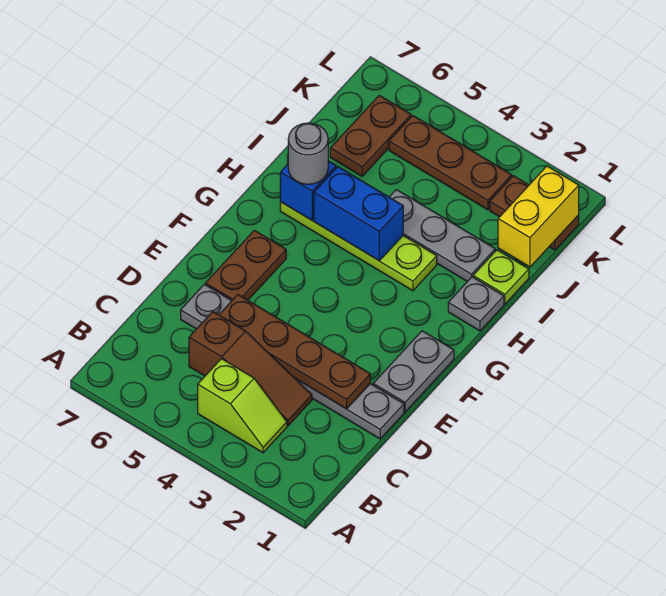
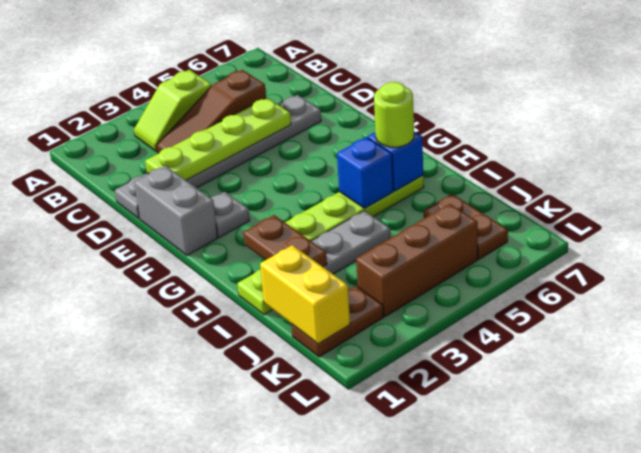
brown 1x4 plate [219,295,370,409] -> lime 1x4 plate [145,98,291,180]
grey 1x2 plate [373,331,454,412] -> grey 1x2 brick [134,166,218,255]
brown 1x2 plate [205,230,286,300] -> brown 1x2 plate moved to [243,215,327,267]
grey 1x1 plate [448,277,504,331] -> grey 1x1 plate moved to [211,192,250,237]
blue 1x2 brick [314,167,403,261] -> blue 1x1 brick [337,137,393,208]
grey 1x1 round brick [288,123,328,184] -> lime 1x1 round brick [374,82,414,147]
brown 1x3 plate [389,116,512,210] -> brown 1x3 brick [356,204,478,316]

